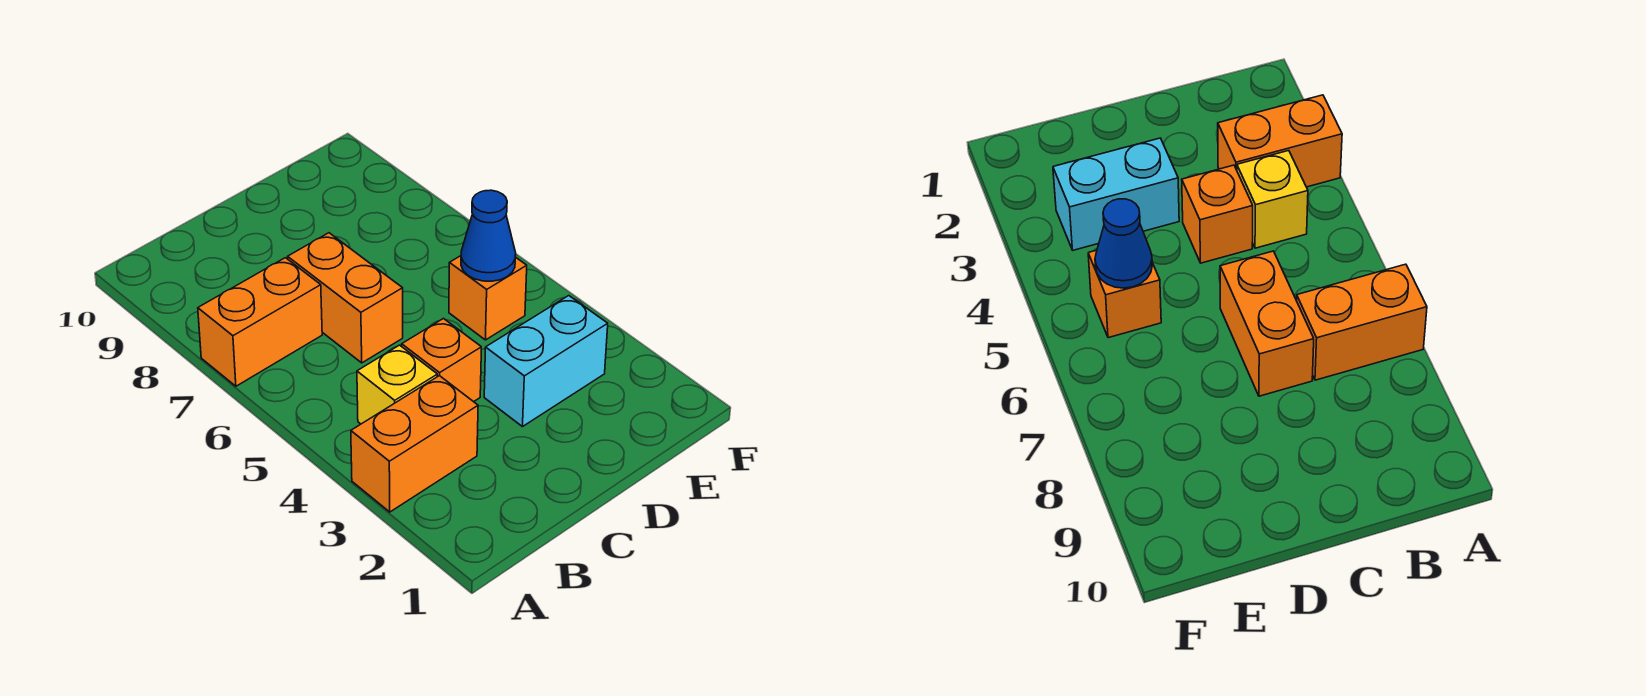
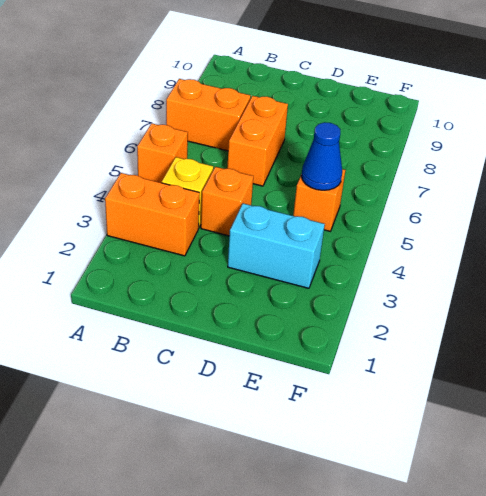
none -> orange 1x1 brick [137,123,188,183]

